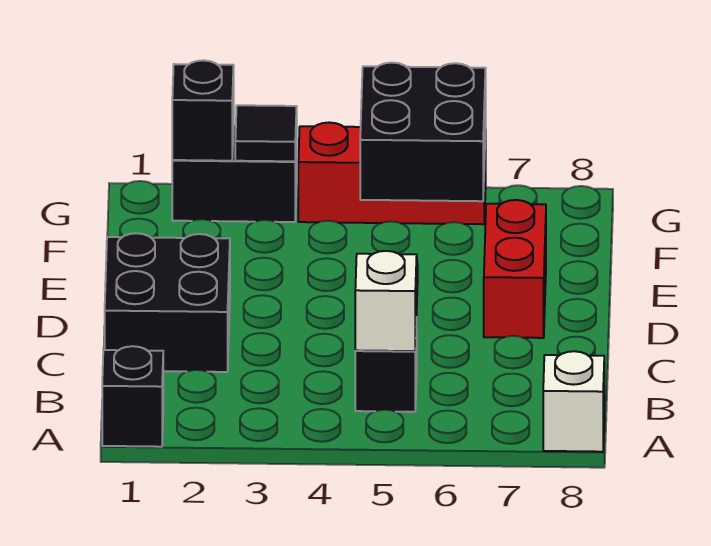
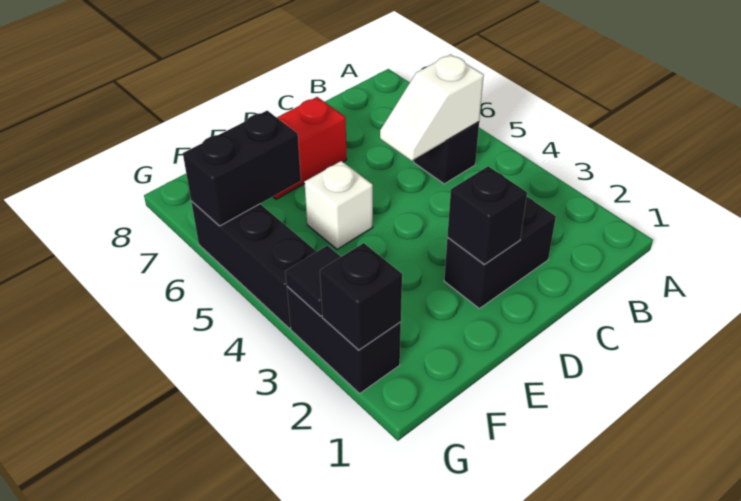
black 1x1 brick [102,346,163,447] -> black 1x1 brick moved to [447,166,527,265]
white 1x1 brick [543,351,604,452] -> white 1x1 brick moved to [304,161,373,249]
black 2x2 brick [105,233,230,372] -> black 1x2 brick [444,197,556,308]
black 2x2 brick [360,63,486,201] -> black 1x2 brick [183,111,301,226]
red 1x3 brick [298,122,486,224] -> black 1x3 brick [191,201,317,328]

